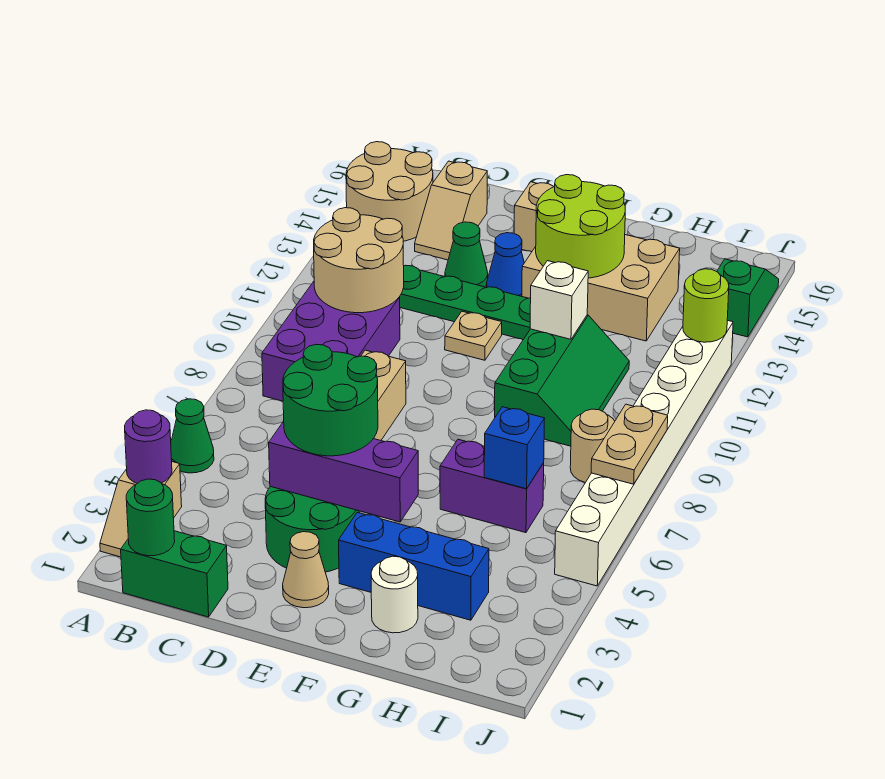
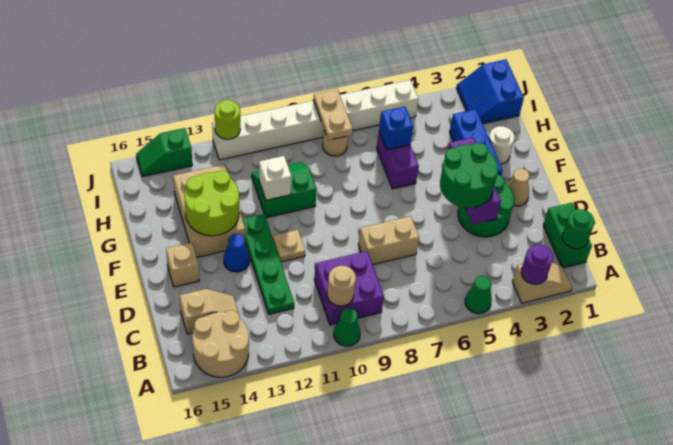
purple 2x3 brick [262,281,400,401] -> purple 2x2 brick [314,251,384,325]
tan 2x2 round brick [314,208,404,313] -> tan 1x1 round brick [327,266,356,306]
green 1x1 cone [445,222,488,287] -> green 1x1 cone moved to [334,308,360,346]
green 2x3 slope [495,315,629,446] -> green 2x2 slope [252,162,317,218]
none -> blue 2x2 slope [456,59,524,124]
tan 1x2 plate [591,404,668,484] -> tan 1x2 plate turned to [313,89,353,140]

